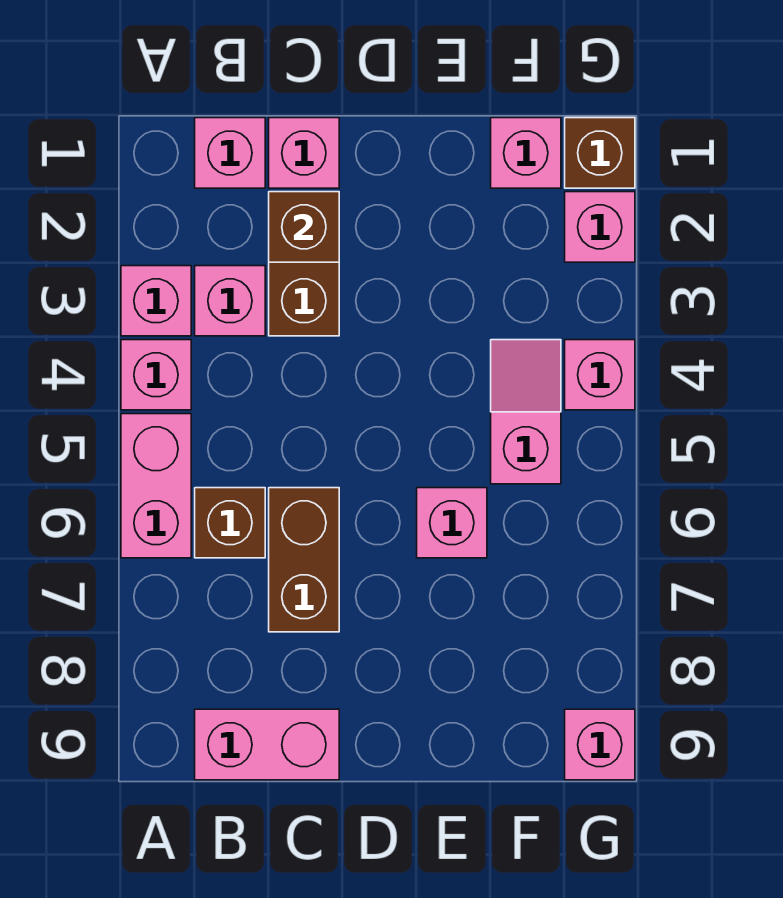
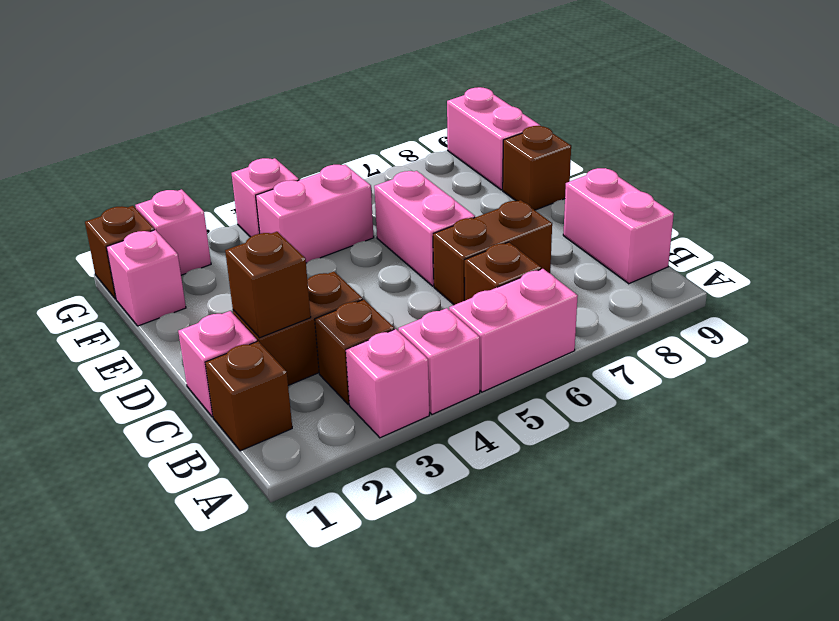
pink 1x1 brick [195,118,265,188] -> brown 1x1 brick [205,341,292,451]
pink 1x1 brick [195,266,265,336] -> brown 1x1 brick [315,299,394,404]
pink 1x1 brick [417,488,487,558] -> pink 1x2 brick [374,171,475,286]
none -> brown 1x1 brick [503,126,571,210]
pink 1x2 slope [491,340,561,484] -> pink 1x2 brick [256,165,374,263]
pink 1x1 brick [565,709,635,780] -> pink 1x2 brick [447,87,540,190]

